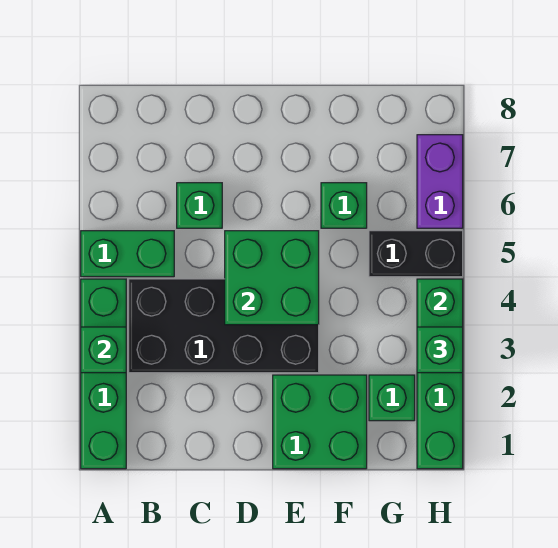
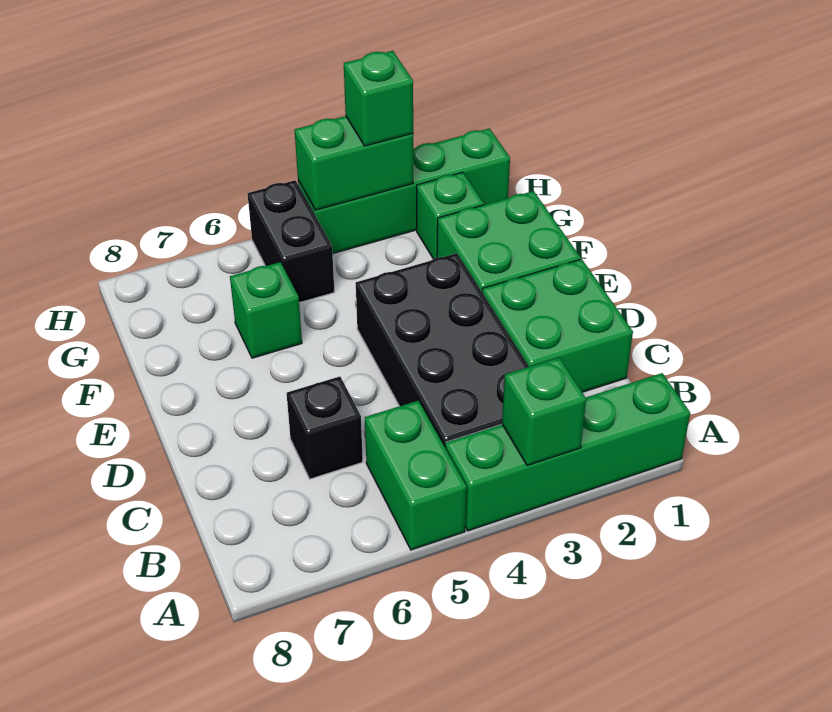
green 1x1 brick [177,183,222,228] -> black 1x1 brick [287,377,363,479]
green 2x2 brick [225,231,319,325] -> green 2x2 brick moved to [482,259,633,392]
purple 1x2 brick [417,135,463,228] -> none

